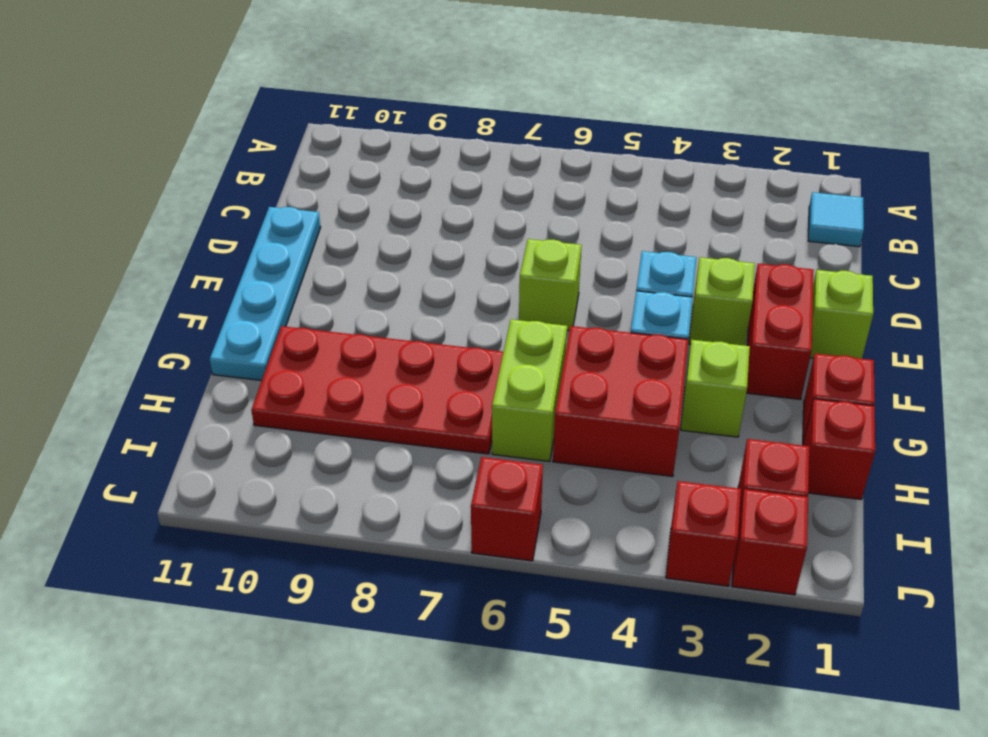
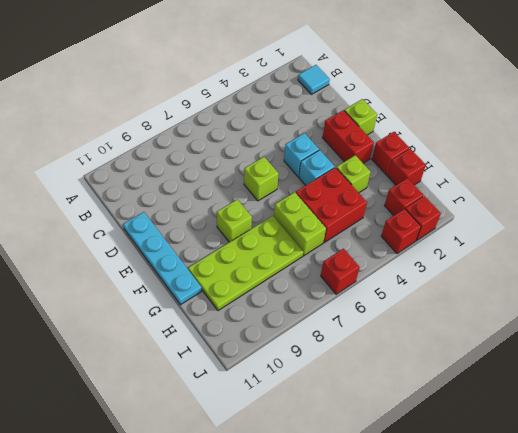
lime 1x1 brick [689,257,755,346] -> lime 1x1 brick moved to [217,200,252,242]
red 2x4 plate [251,326,503,454] -> lime 2x4 plate [188,216,303,311]

